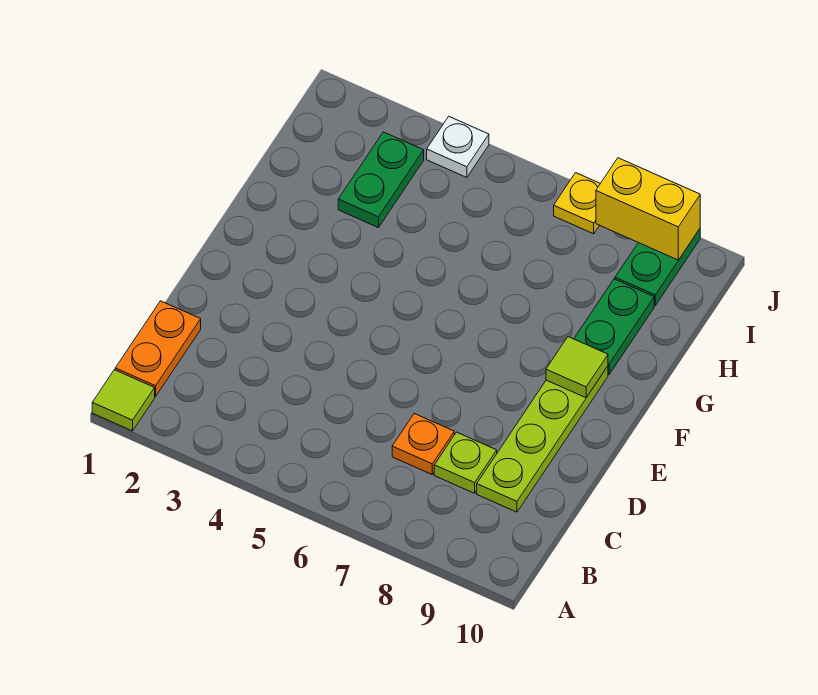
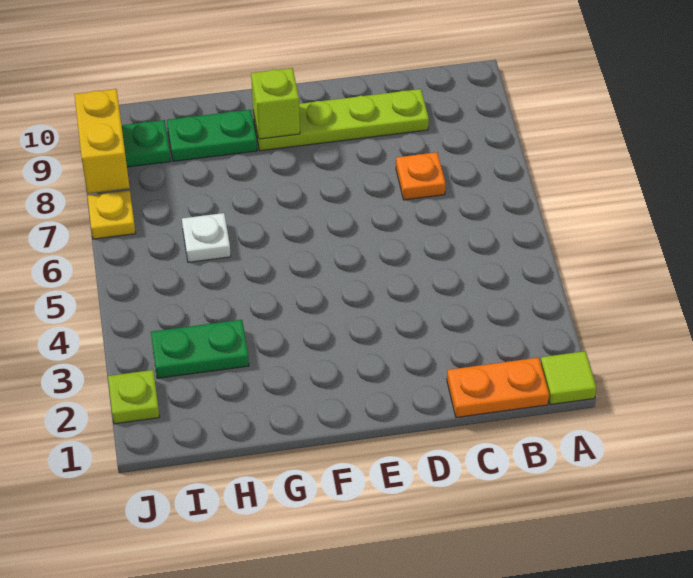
lime 1x1 plate [434,432,497,493] -> lime 1x1 plate moved to [108,370,160,424]
lime 1x1 tile [546,337,608,398] -> lime 1x1 brick [251,68,300,139]
white 1x1 plate [427,117,489,178] -> white 1x1 plate moved to [182,213,231,262]

